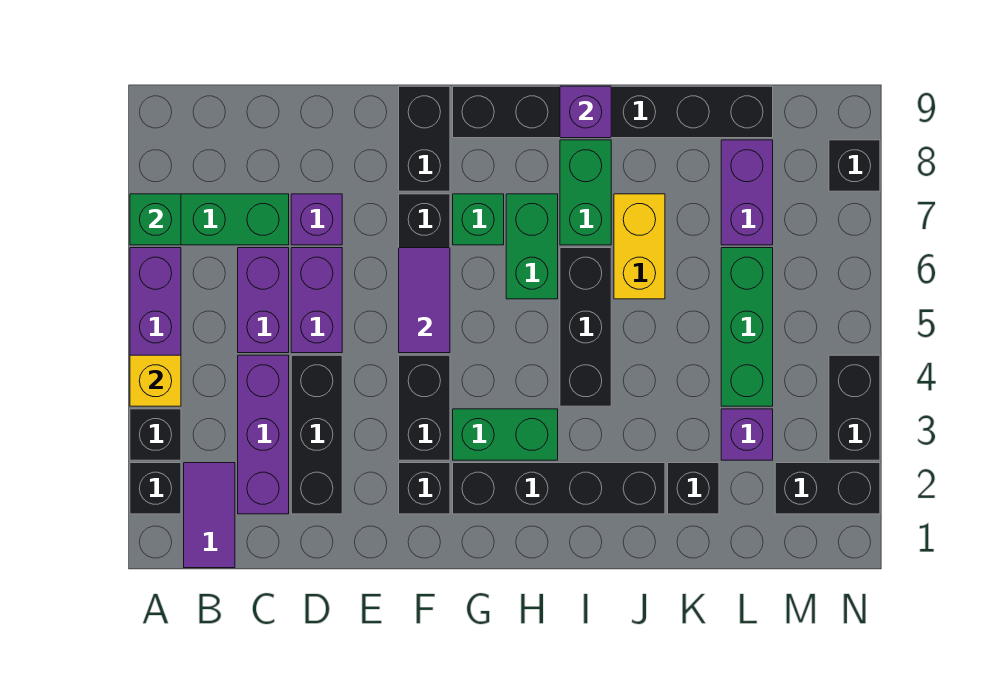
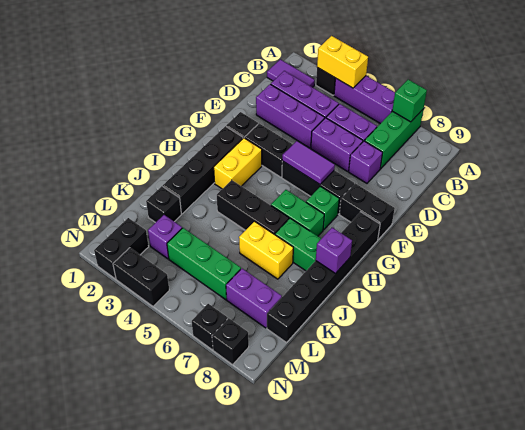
black 1x1 brick [130,463,181,514] -> black 1x1 brick moved to [192,304,228,350]
yellow 1x1 brick [130,355,181,406] -> yellow 1x2 brick [317,36,368,88]
black 1x3 brick [291,355,342,514] -> purple 1x3 brick [256,84,325,148]
green 1x2 brick [453,409,558,460] -> yellow 1x2 brick [214,138,262,189]

